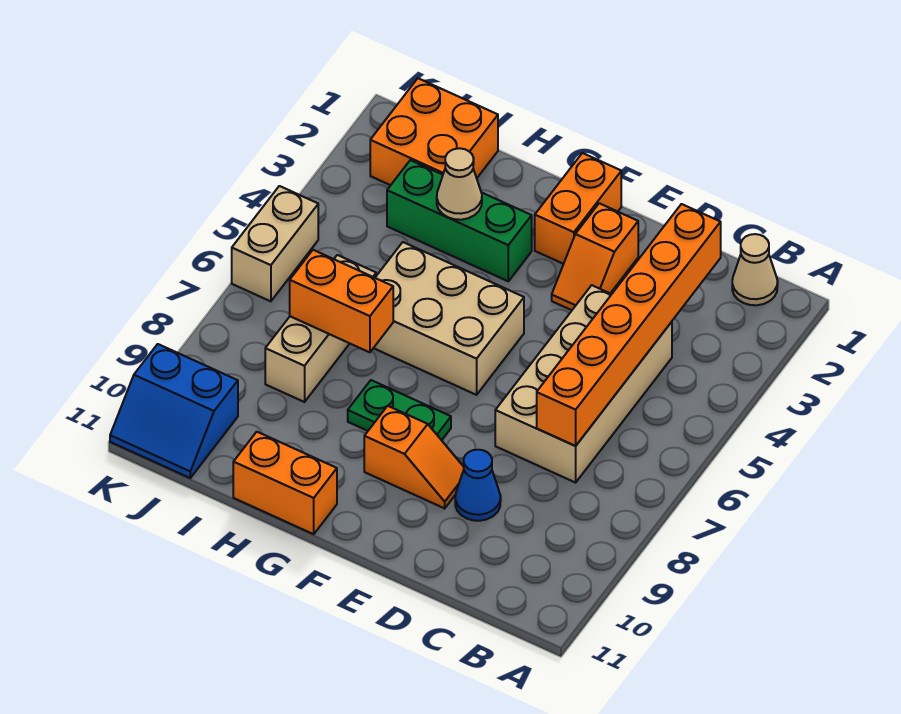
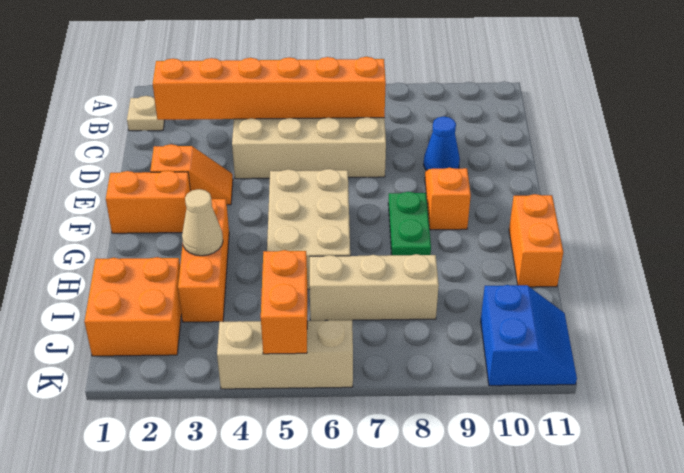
tan 1x1 cone [732,234,778,305] -> tan 1x1 plate [127,96,165,131]
green 1x3 brick [387,160,532,281] -> orange 1x3 brick [178,199,229,322]
orange 1x2 brick [290,250,393,352] -> orange 1x2 brick moved to [261,250,307,354]
tan 1x2 brick [232,186,318,301] -> tan 1x3 brick [217,320,353,389]

